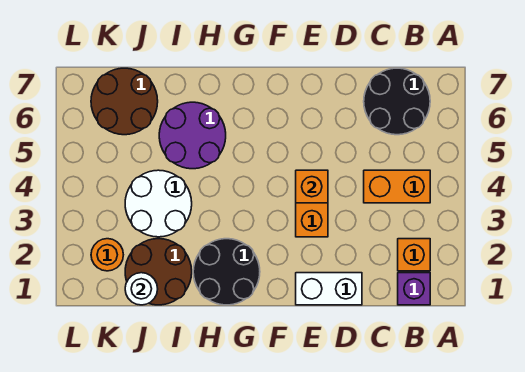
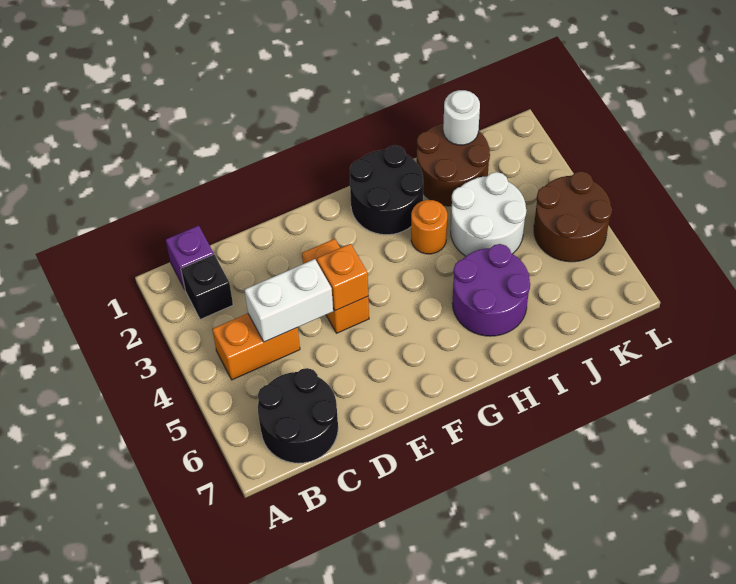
orange 1x1 brick [398,239,430,271] -> black 1x1 brick [181,255,233,319]
white 1x2 brick [296,273,362,305] -> white 1x2 brick moved to [245,259,333,342]
brown 2x2 round brick [91,68,158,135] -> brown 2x2 round brick moved to [534,171,612,262]
orange 1x1 round brick [91,239,123,271] -> orange 1x1 round brick moved to [411,200,447,254]

